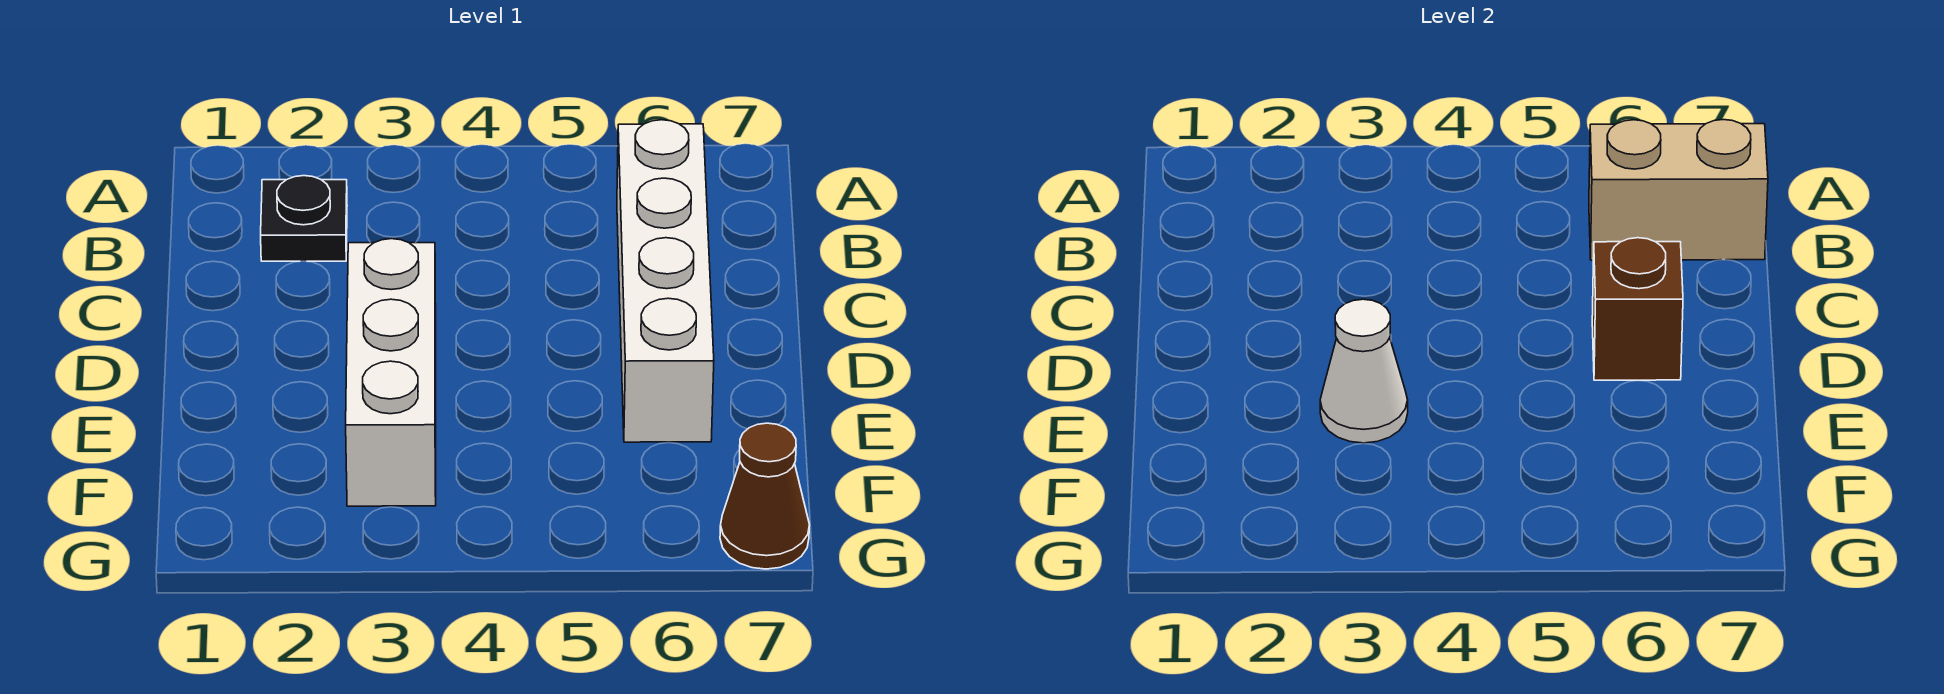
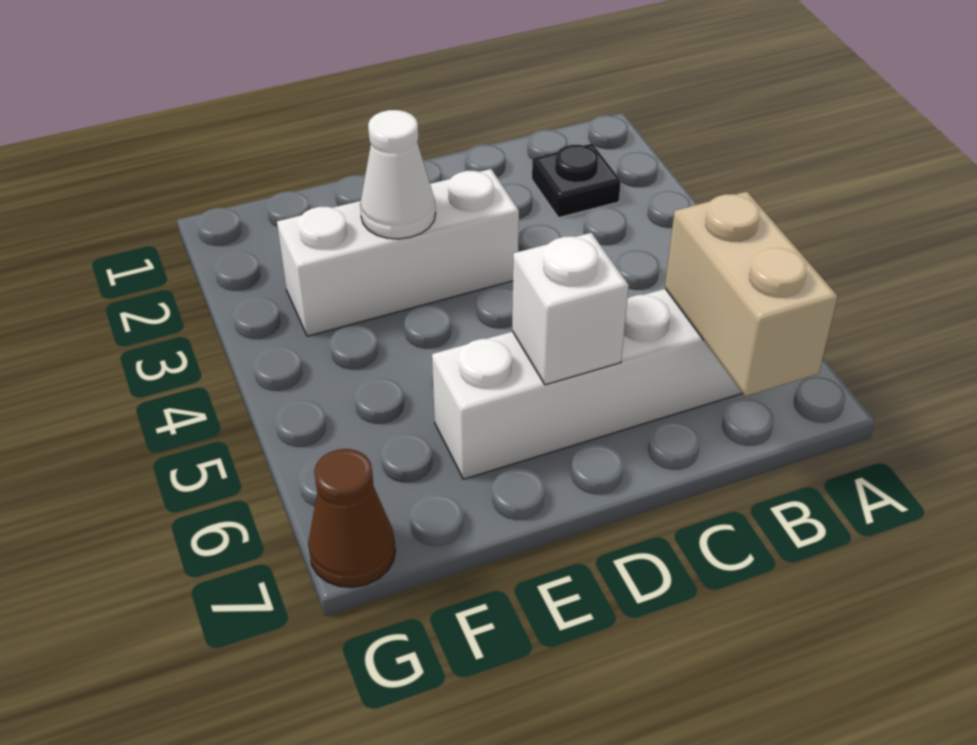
brown 1x1 brick [1592,238,1683,380] -> white 1x1 brick [512,233,629,385]

